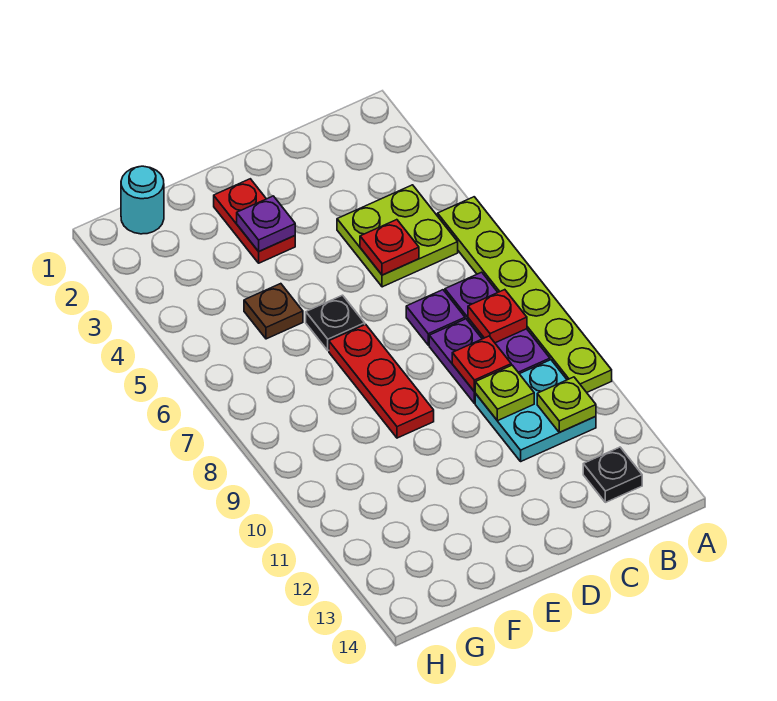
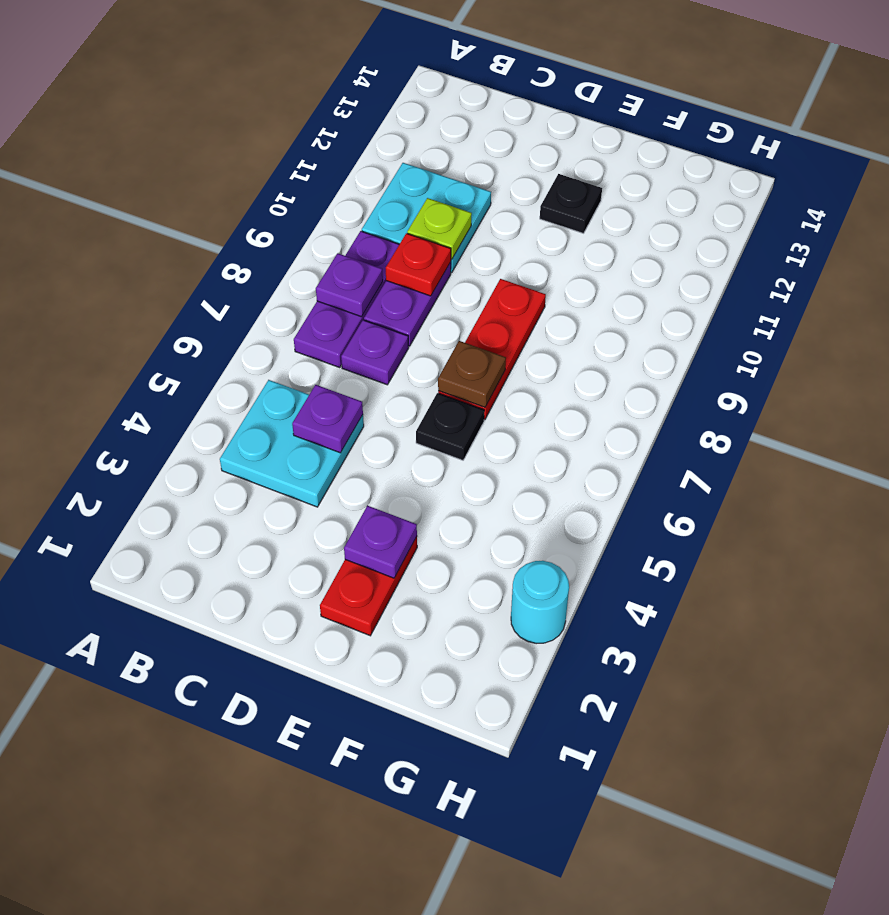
lime 1x6 plate [438,197,612,392] -> none
lime 2x2 plate [337,185,458,287] -> cyan 2x2 plate [220,380,364,507]
red 1x1 plate [468,290,527,343] -> purple 1x1 plate [316,253,383,317]
lime 1x1 plate [537,377,596,432] -> none
black 1x1 plate [583,447,642,502] -> black 1x1 plate moved to [540,174,602,233]
red 1x1 plate [360,220,419,275] -> purple 1x1 plate [292,385,363,453]
brown 1x1 plate [244,284,303,339] -> brown 1x1 plate moved to [438,341,506,407]
cyan 1x1 round brick [121,166,164,234] -> cyan 1x1 round brick moved to [511,561,569,644]

